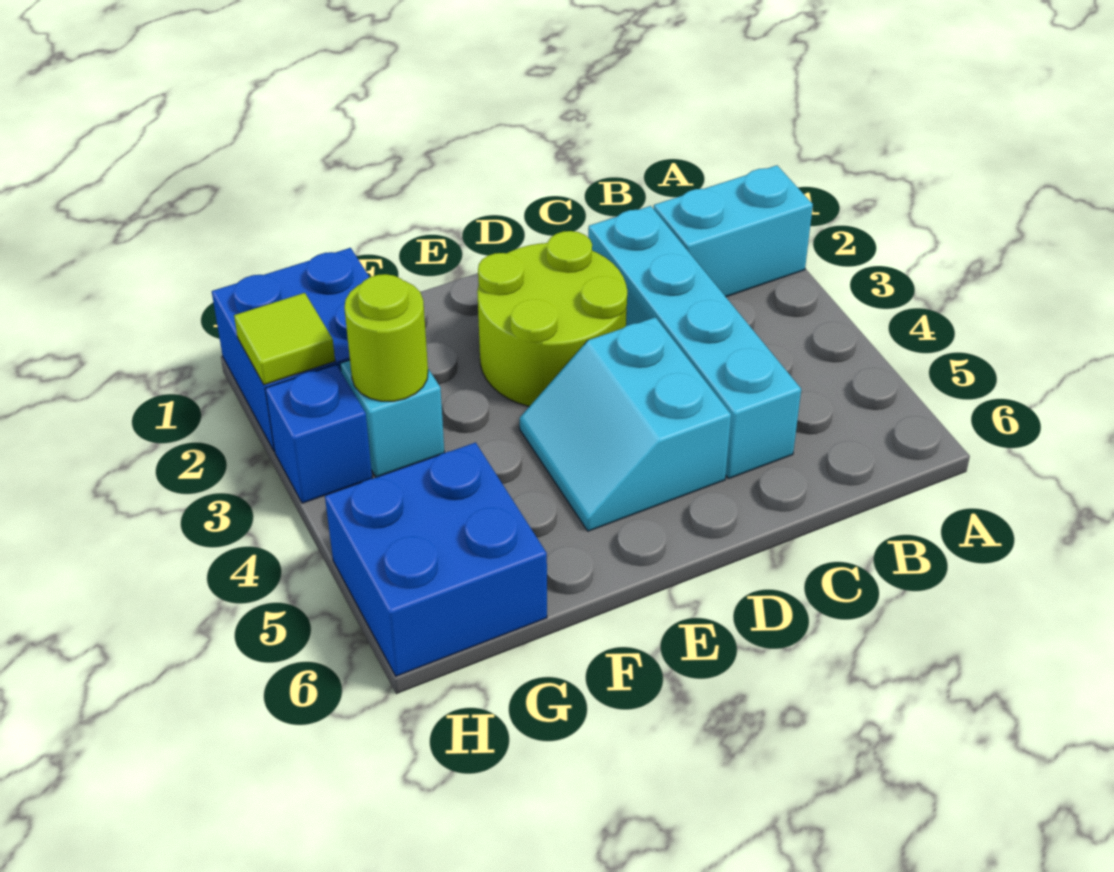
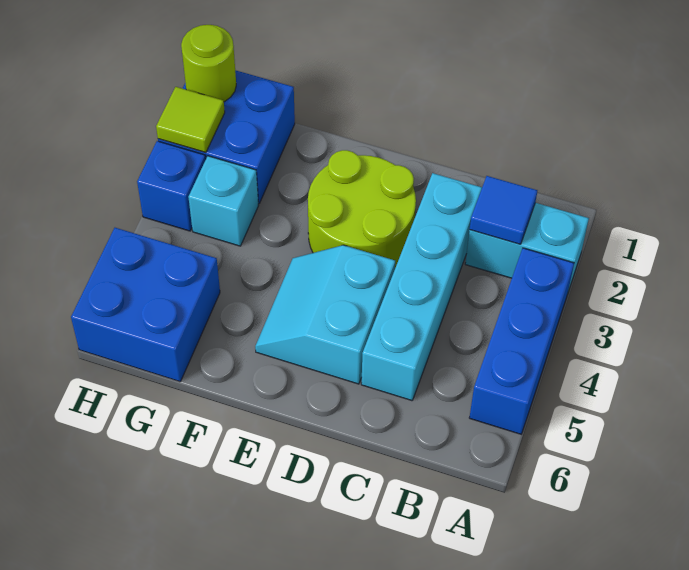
none -> blue 1x3 brick [469,248,574,434]
none -> blue 1x1 tile [470,176,537,244]
lime 1x1 round brick [344,274,428,401] -> lime 1x1 round brick moved to [181,25,236,102]

